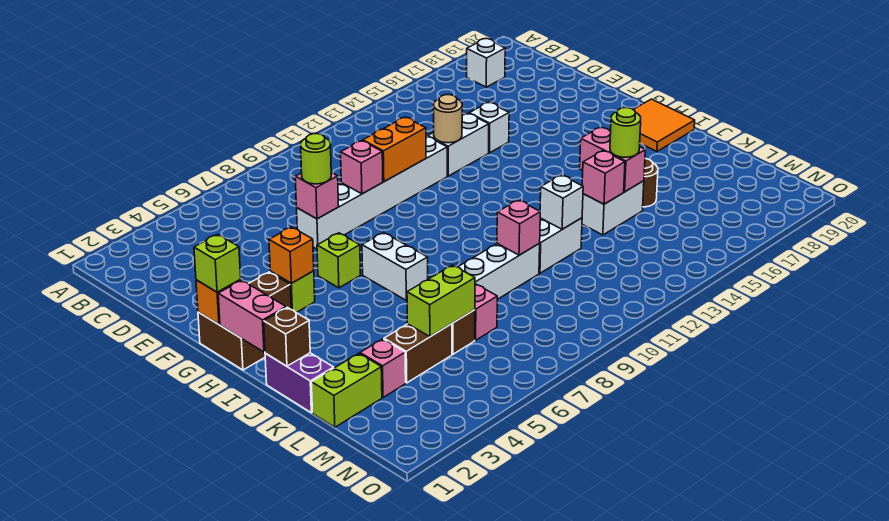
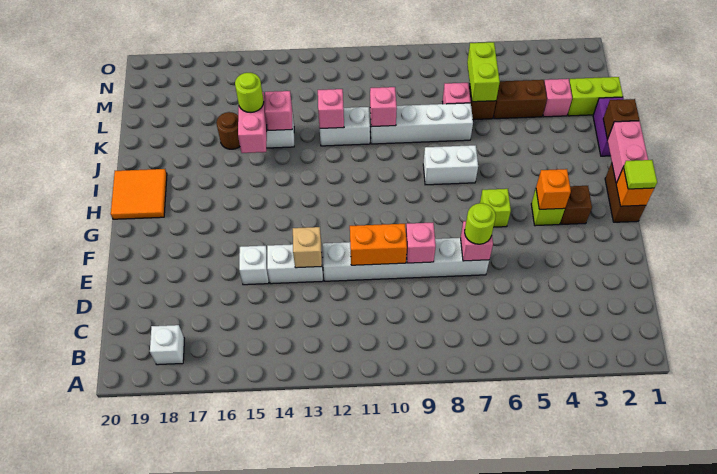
tan 1x1 round brick [434,95,462,143] -> tan 1x1 brick [293,227,322,268]
lime 1x1 brick [194,234,241,292] -> lime 1x1 tile [624,160,657,189]
white 1x2 brick [362,233,428,300] -> white 1x2 brick turned to [423,145,478,185]
white 1x1 brick [540,175,583,229] -> pink 1x1 brick [318,89,344,128]
lime 1x2 brick [407,265,475,337] -> lime 1x2 brick turned to [467,42,500,102]

